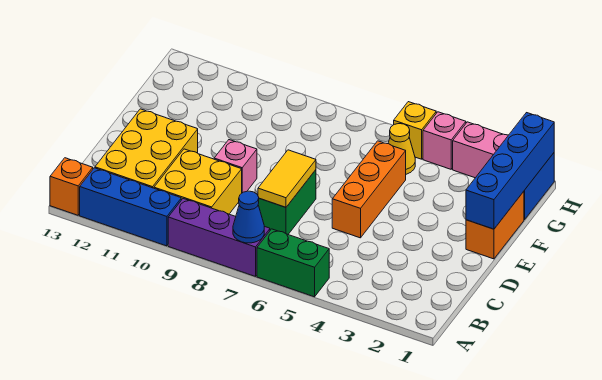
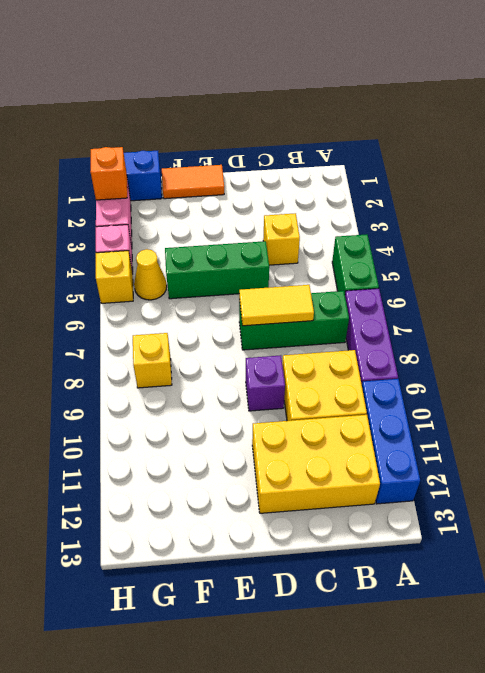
blue 1x1 cone [233,191,264,243] -> none
orange 1x1 brick [50,158,93,215] -> orange 1x1 brick moved to [90,147,127,200]
none -> yellow 1x1 brick [263,213,300,265]
green 1x2 brick [258,170,316,234] -> green 1x3 brick [239,291,349,350]
orange 1x3 brick [332,141,406,238] -> green 1x3 brick [165,241,269,299]
pink 1x1 brick [214,140,257,193] -> purple 1x1 brick [246,355,285,411]
orange 1x2 brick [466,191,524,259] -> orange 1x2 tile [162,165,224,199]
blue 1x4 brick [466,113,554,229] -> none
none -> yellow 1x1 brick [133,333,172,388]

